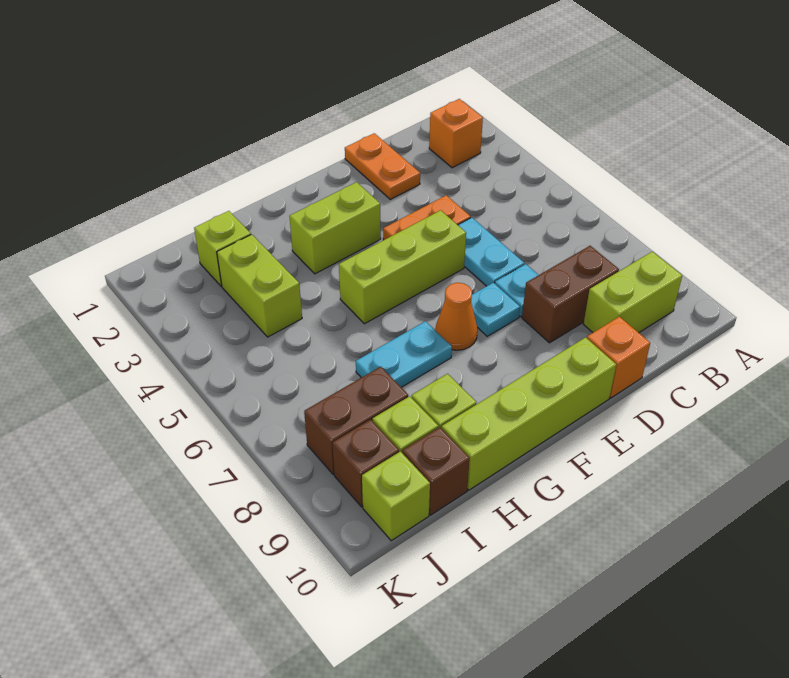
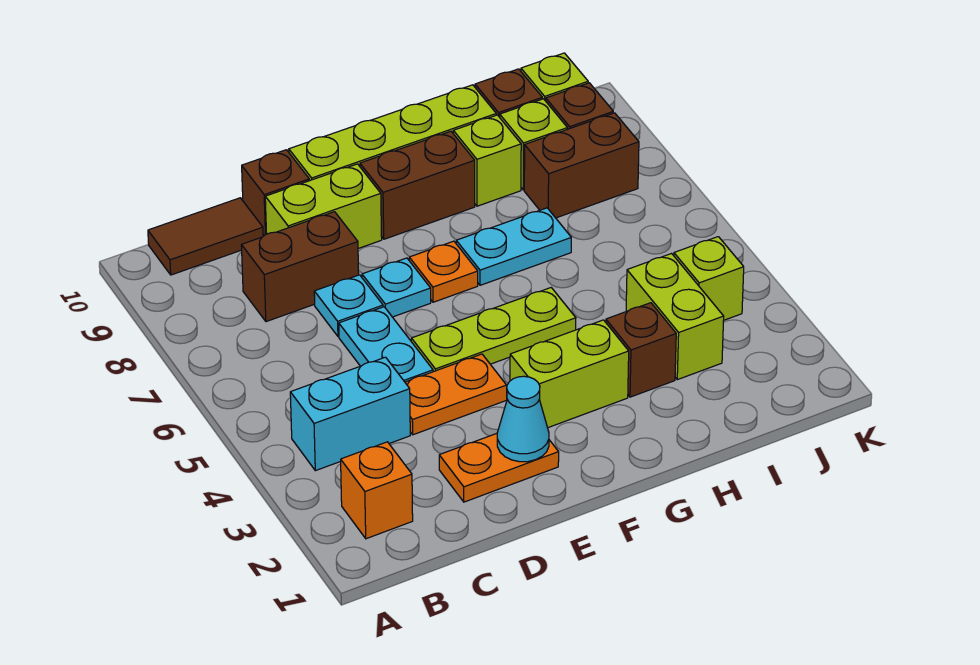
none -> cyan 1x2 brick [290,357,410,471]
lime 1x2 brick [584,252,682,333] -> lime 1x2 brick moved to [265,164,382,249]
none -> brown 1x2 tile [148,198,263,275]
orange 1x2 plate [345,133,420,199] -> orange 1x2 plate turned to [439,434,559,502]
orange 1x1 brick [587,317,650,398] -> brown 1x1 brick [242,150,309,236]
none -> cyan 1x1 cone [497,376,549,462]
lime 1x3 brick [339,210,466,324] -> lime 1x3 plate [411,288,576,372]
orange 1x1 cone [436,283,477,350] -> orange 1x1 plate [409,241,478,302]
none -> brown 1x2 brick [360,131,475,239]
none -> brown 1x1 brick [606,303,676,397]
lime 1x1 brick [194,211,251,286] -> lime 1x1 brick moved to [674,237,744,320]

